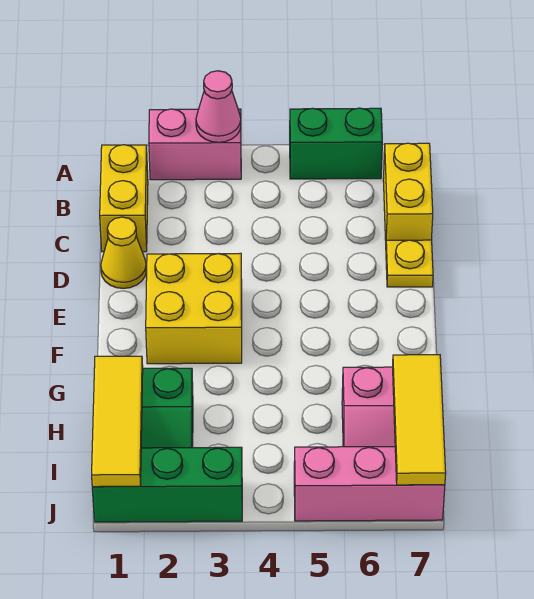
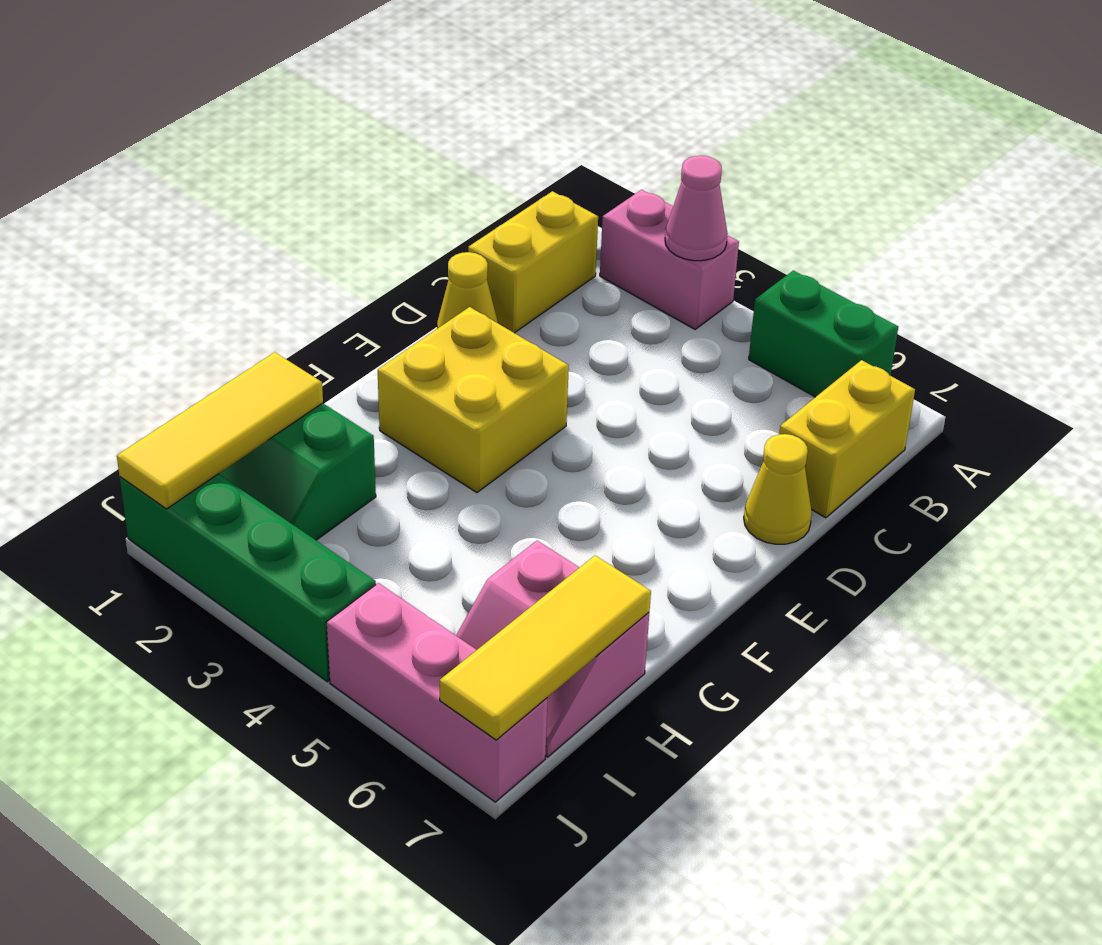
yellow 1x1 plate [386,240,433,287] -> yellow 1x1 cone [744,434,812,544]
green 1x3 brick [92,447,242,522] -> green 1x4 brick [120,474,376,682]

